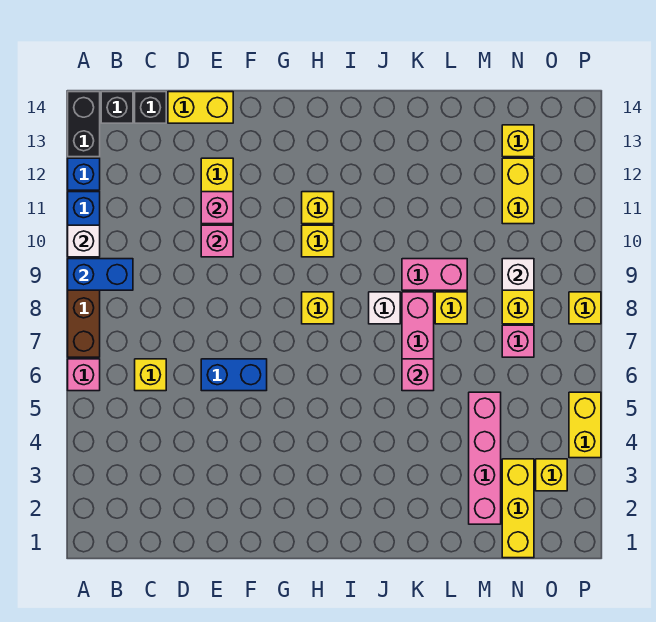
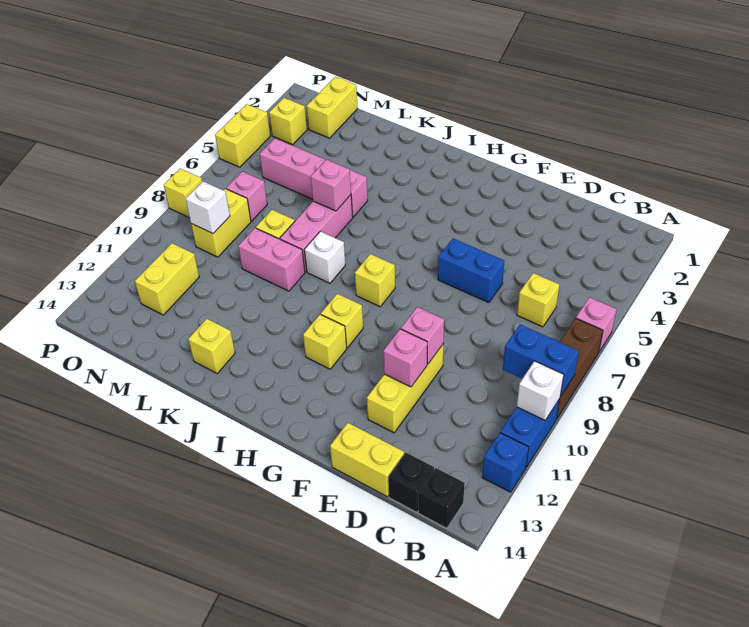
black 1x2 brick [68,92,100,157] -> none
pink 1x4 brick [469,392,501,524] -> pink 1x4 brick turned to [260,138,368,217]
yellow 1x3 brick [502,459,534,558] -> yellow 1x2 brick [307,77,358,138]
yellow 1x1 brick [502,125,534,157] -> yellow 1x1 brick moved to [188,319,235,373]

